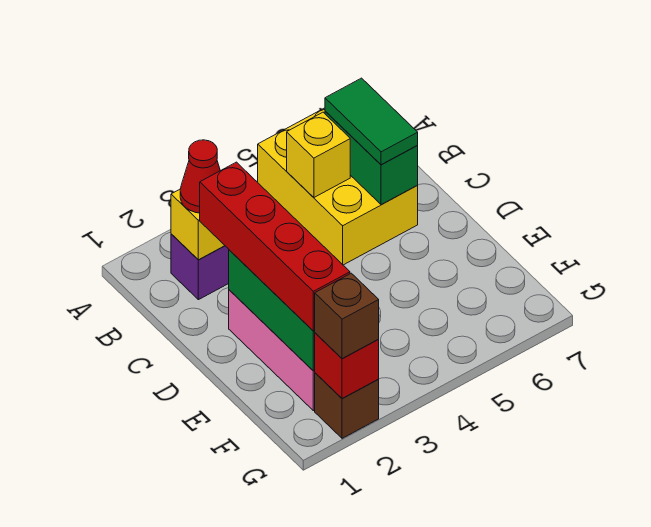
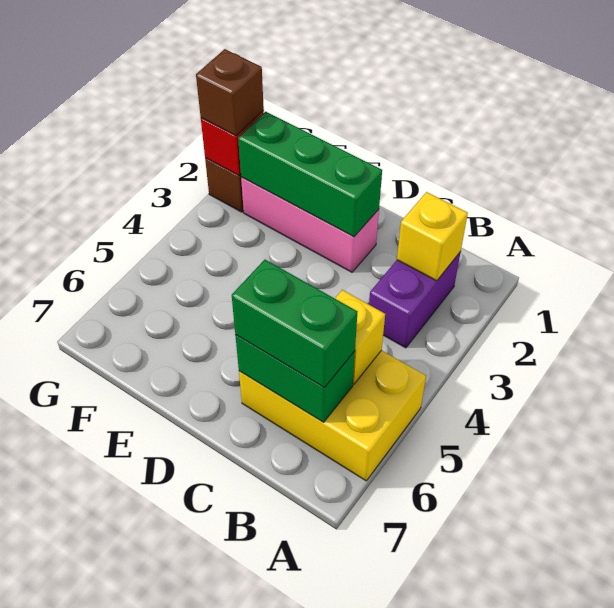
red 1x1 cone [180,140,220,213] -> none
green 1x2 tile [325,78,418,165] -> green 1x2 brick [232,260,357,388]
red 1x4 brick [200,162,350,331] -> none

